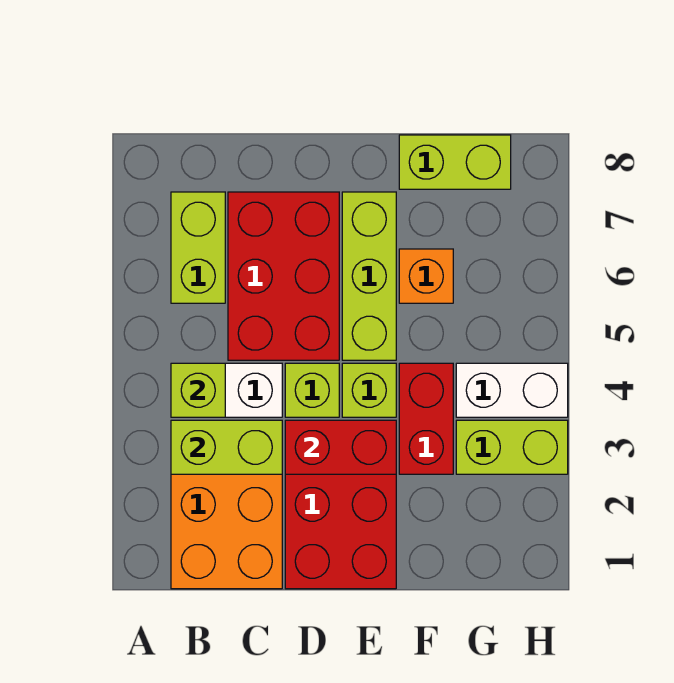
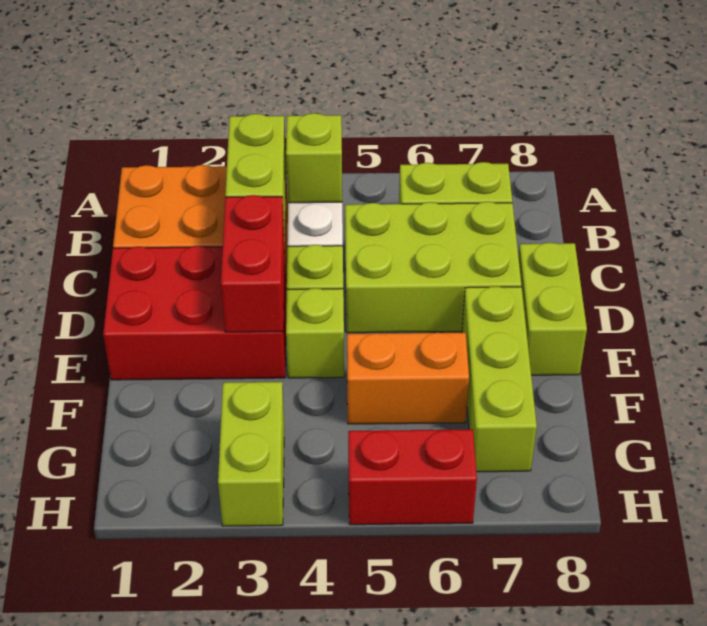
red 2x3 brick [228,192,339,360] -> lime 2x3 brick [345,202,521,333]
lime 1x3 brick [342,192,396,360] -> lime 1x3 brick turned to [462,287,537,472]
red 1x2 brick [399,363,453,474] -> red 1x2 brick moved to [348,429,477,525]
orange 1x1 brick [399,249,453,303] -> orange 1x2 brick [347,333,469,424]
lime 1x2 brick [399,135,511,189] -> lime 1x2 brick moved to [518,243,587,375]
white 1x2 brick [456,363,568,417] -> none

